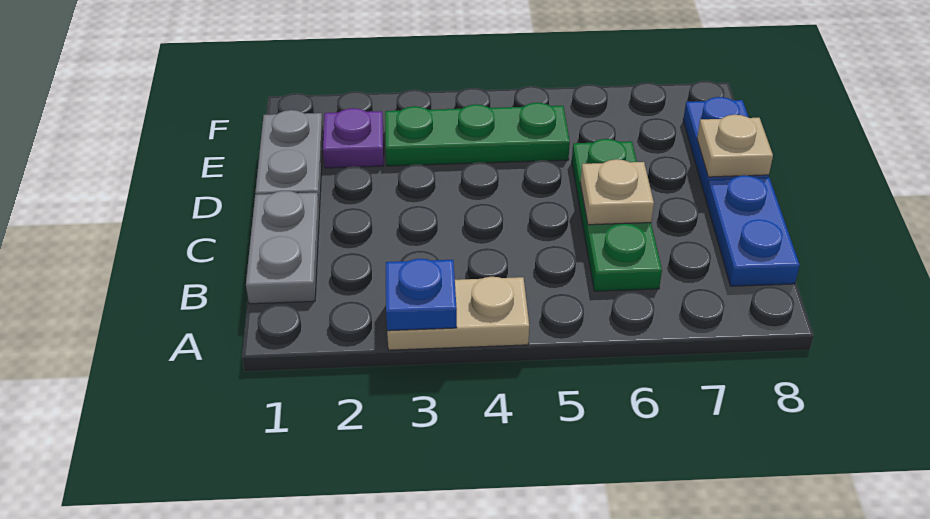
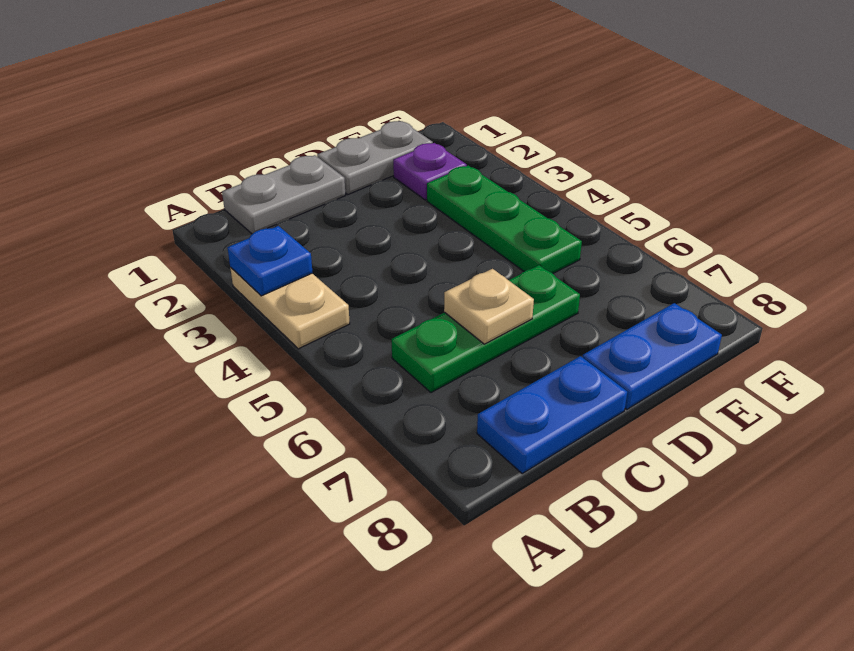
tan 1x1 plate [697,115,773,177] -> none

